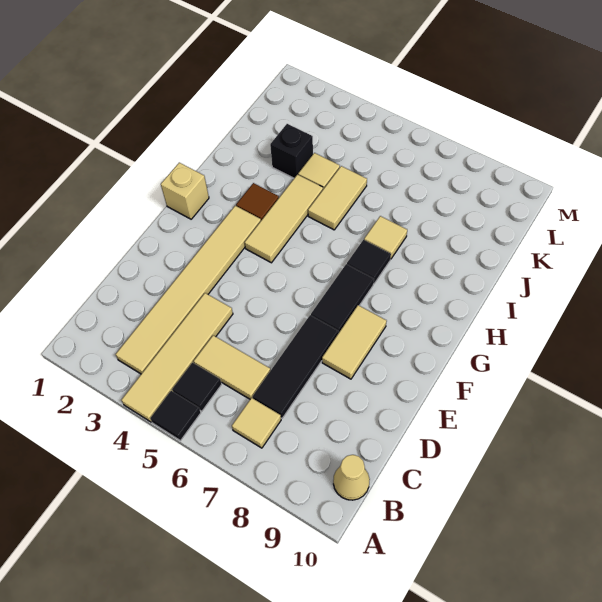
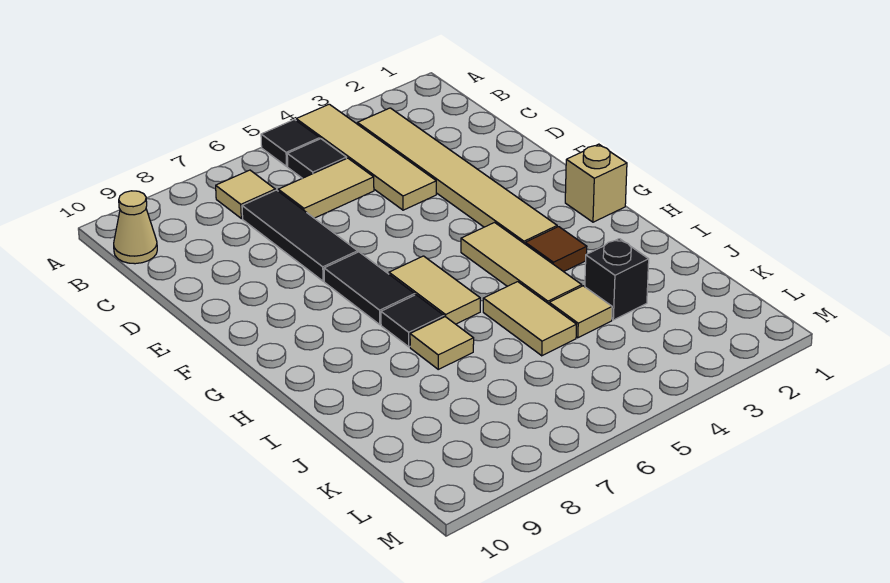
tan 1x2 tile [322,305,387,379] -> tan 1x2 tile moved to [389,256,480,324]

